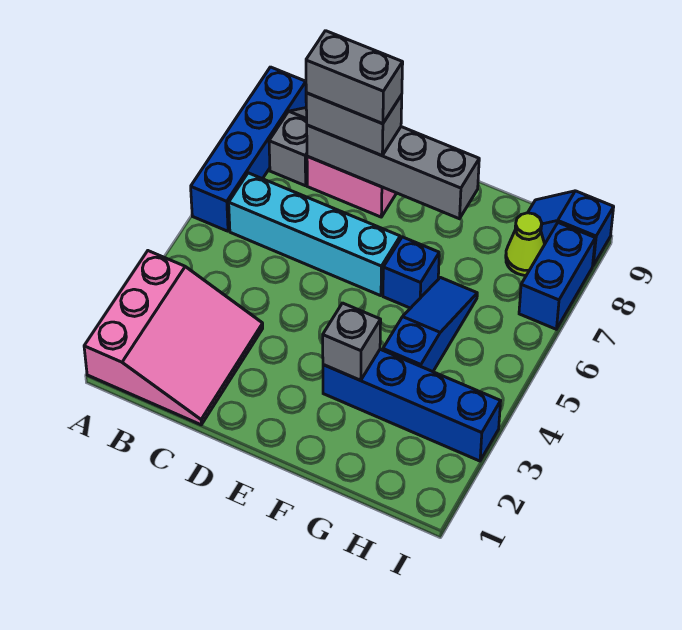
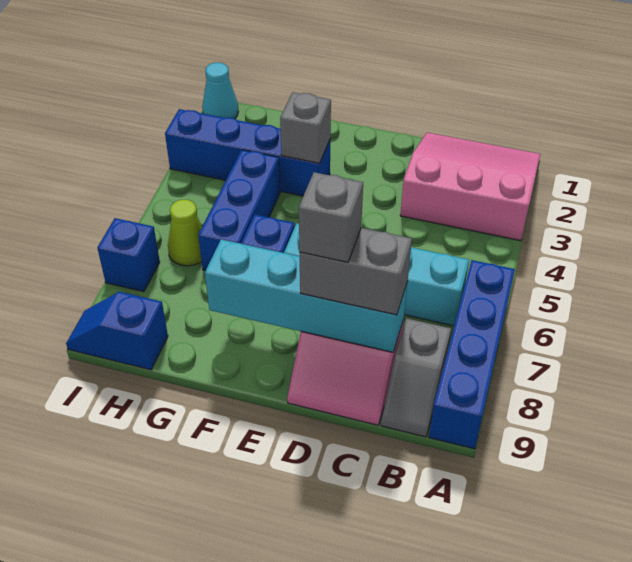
pink 3x3 slope [84,251,263,425] -> pink 3x3 slope turned to [400,133,540,241]
grey 1x4 brick [307,125,479,219] -> cyan 1x4 brick [205,239,408,352]
grey 1x2 brick [306,31,403,124] -> grey 1x1 brick [299,172,363,262]
blue 1x3 slope [383,277,477,372] -> blue 1x3 brick [198,150,280,271]
lime 1x1 cone [506,213,545,275] -> lime 1x1 cone moved to [168,200,202,266]
blue 1x2 slope [528,191,614,265] -> blue 1x2 slope turned to [66,292,168,370]
none -> cyan 1x1 cone [202,63,238,119]
blue 1x2 brick [519,223,595,329] -> blue 1x1 brick [98,218,160,292]

